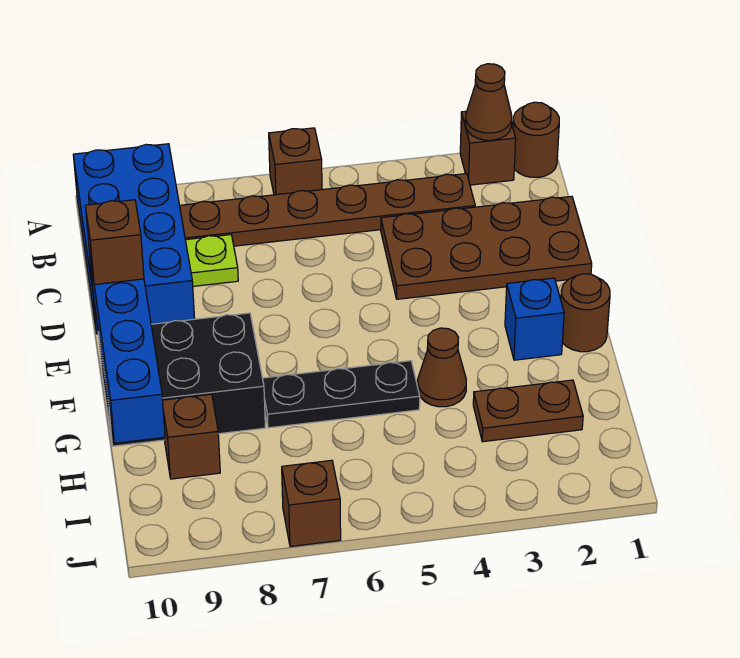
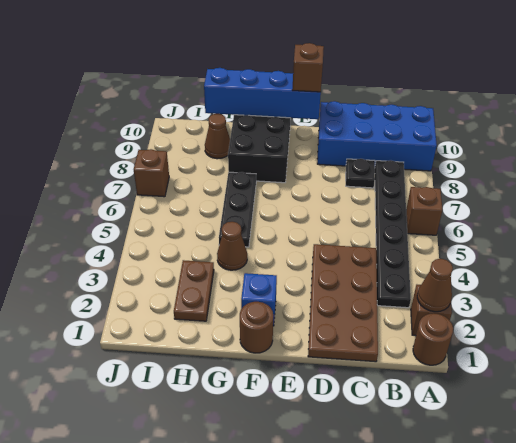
brown 1x6 plate [180,174,475,246] -> black 1x6 plate [375,160,411,308]
lime 1x1 plate [186,235,238,286] -> black 1x1 plate [346,159,375,188]
brown 1x1 brick [163,394,220,479] -> brown 1x1 cone [205,114,230,159]

